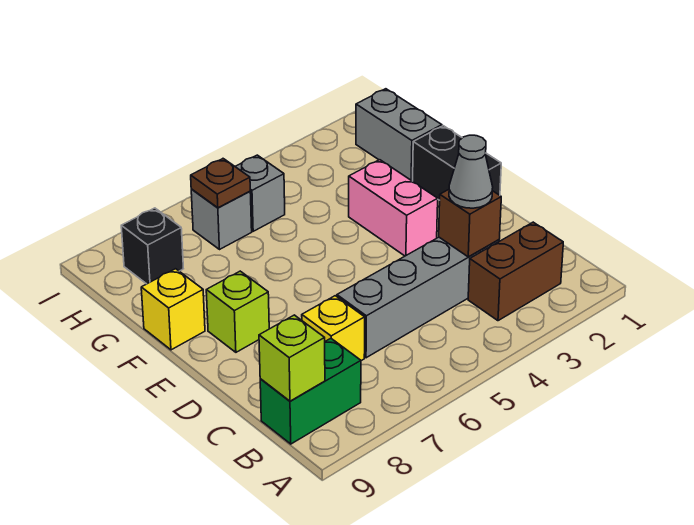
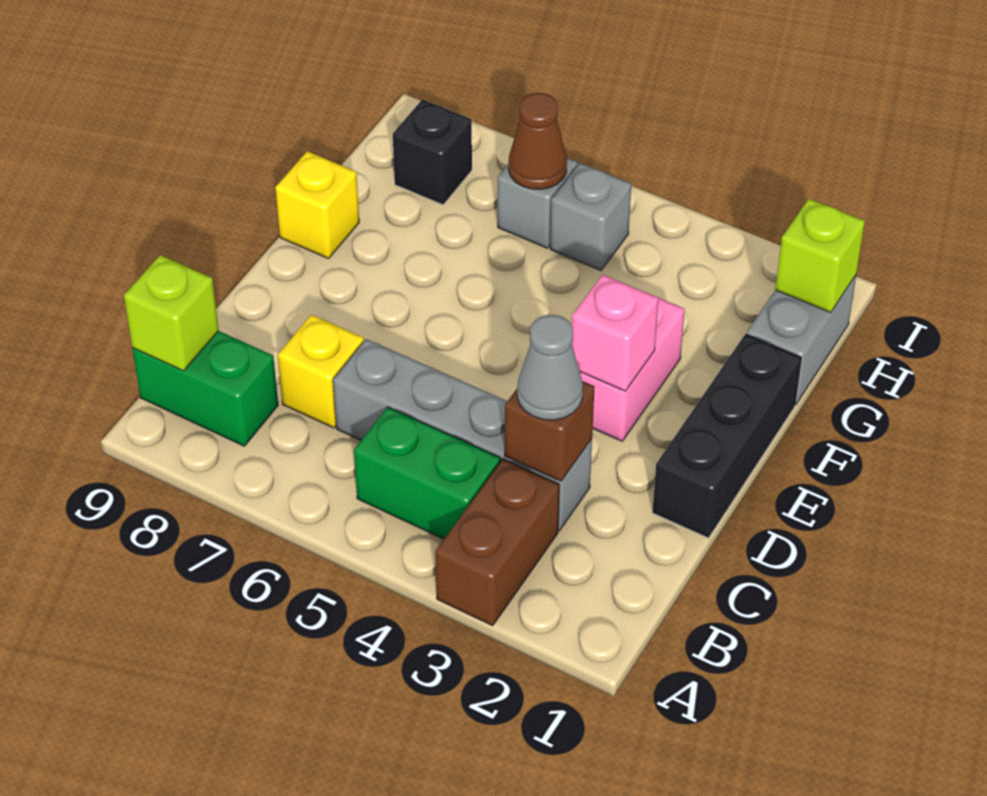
brown 1x2 brick [468,222,563,321] -> brown 1x2 brick turned to [435,459,559,626]
none -> green 1x2 brick [354,407,500,539]
black 1x2 brick [413,126,501,200] -> black 1x3 brick [652,334,801,538]
none -> pink 1x1 brick [572,275,659,391]
lime 1x1 brick [206,271,269,352] -> lime 1x1 brick moved to [775,199,865,312]
brown 1x1 plate [191,159,250,208] -> brown 1x1 cone [509,93,567,189]

